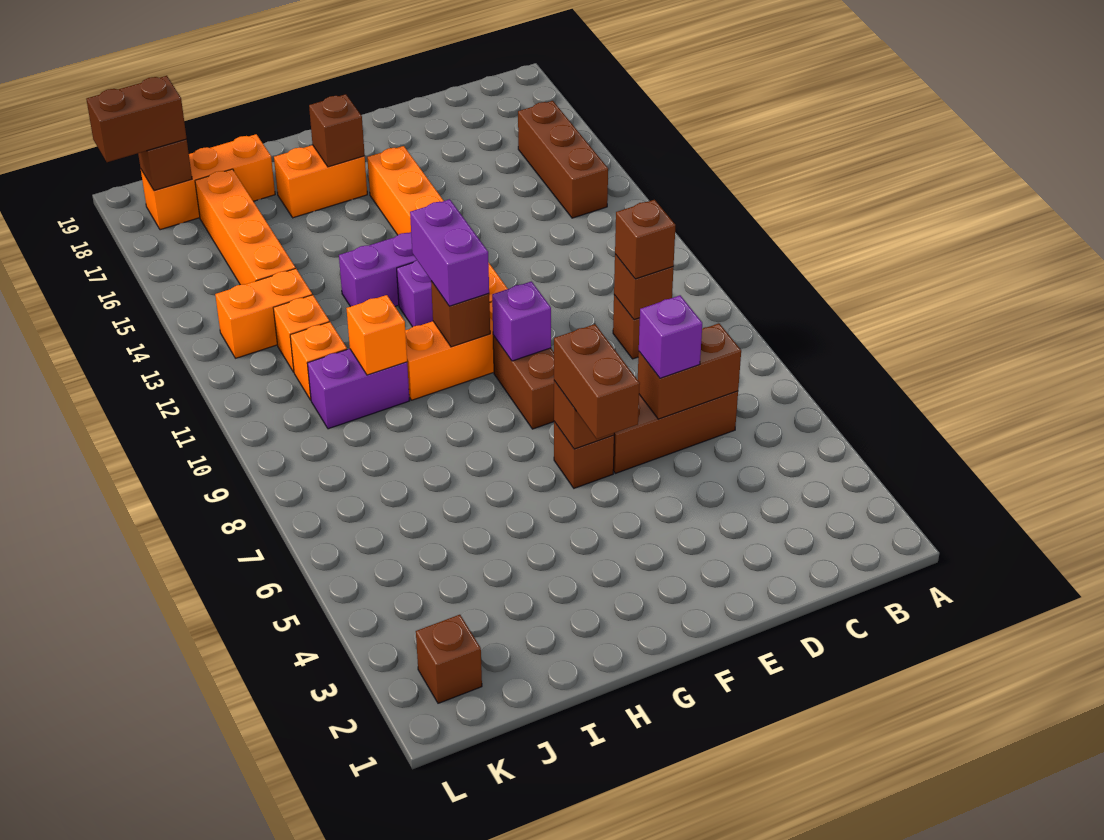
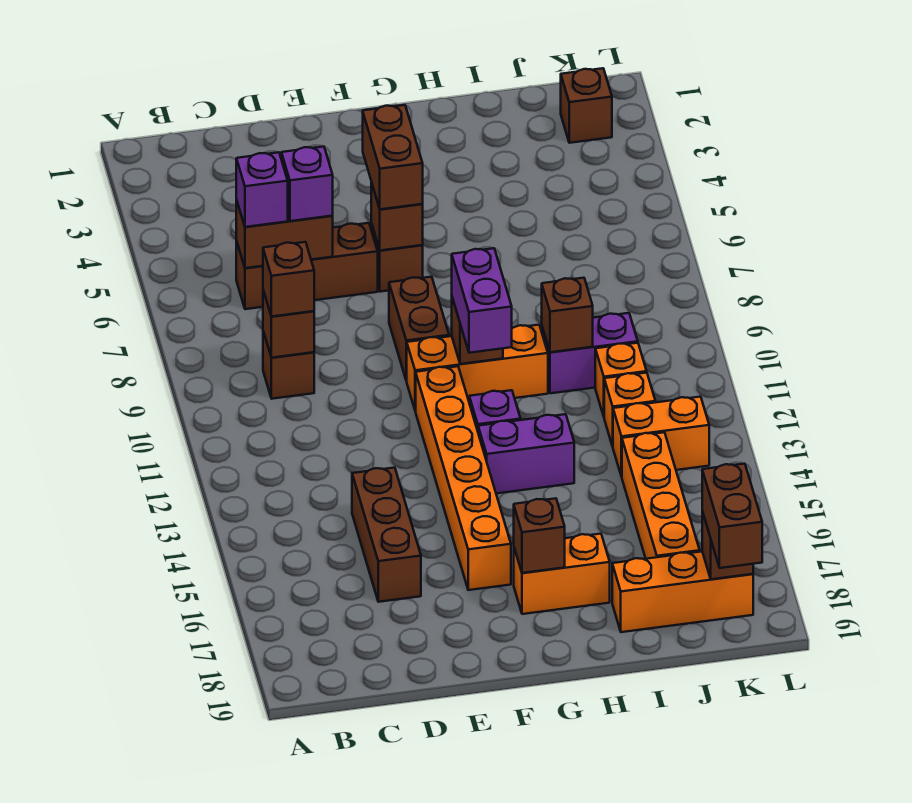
brown 1x3 brick [518,101,608,218] -> brown 1x3 brick moved to [352,468,421,602]
purple 1x1 brick [492,281,551,361] -> purple 1x1 brick moved to [236,152,288,227]
orange 1x1 brick [347,295,407,375] -> brown 1x1 brick [542,278,593,352]
brown 1x2 brick [86,76,187,162] -> brown 1x2 brick turned to [702,464,762,568]

